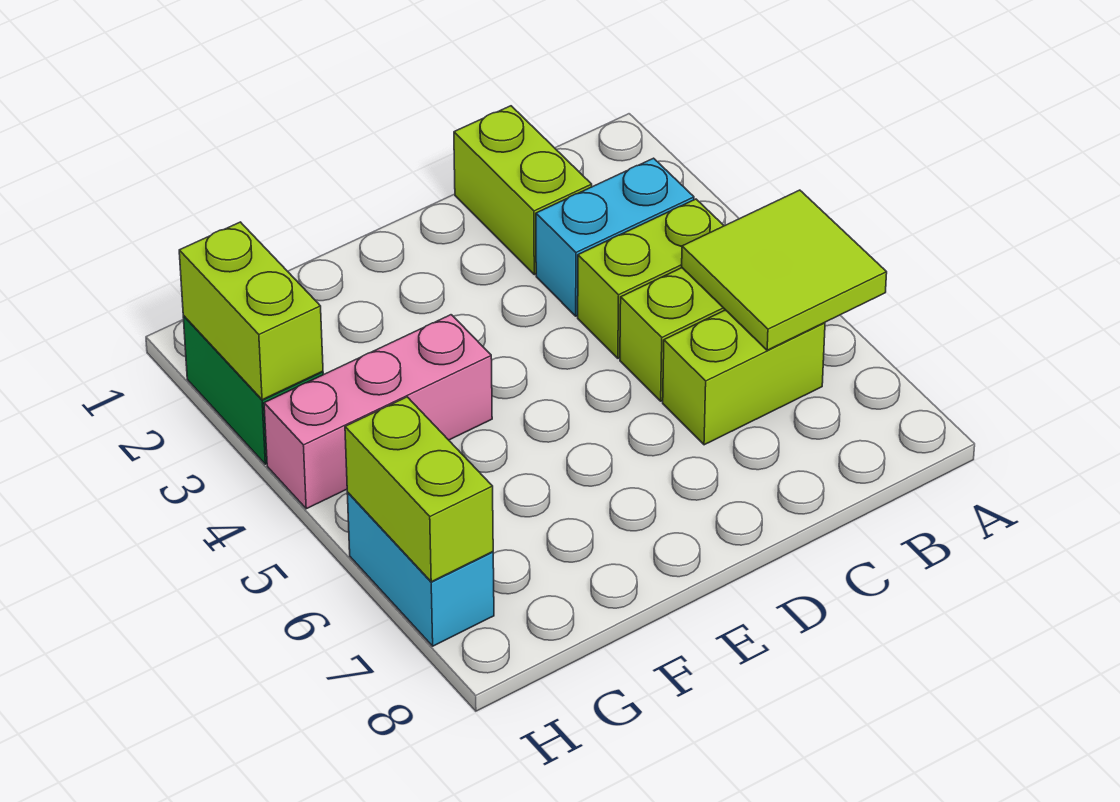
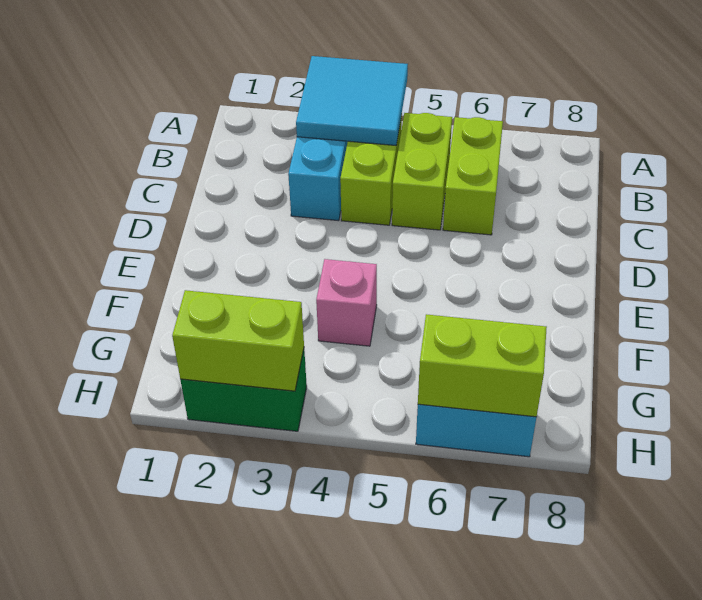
none -> cyan 2x2 tile [296,56,408,145]
lime 2x2 tile [682,190,887,350] -> none
lime 1x2 brick [454,106,592,275] -> none
pink 1x3 brick [264,315,492,509] -> pink 1x1 brick [316,259,377,346]

